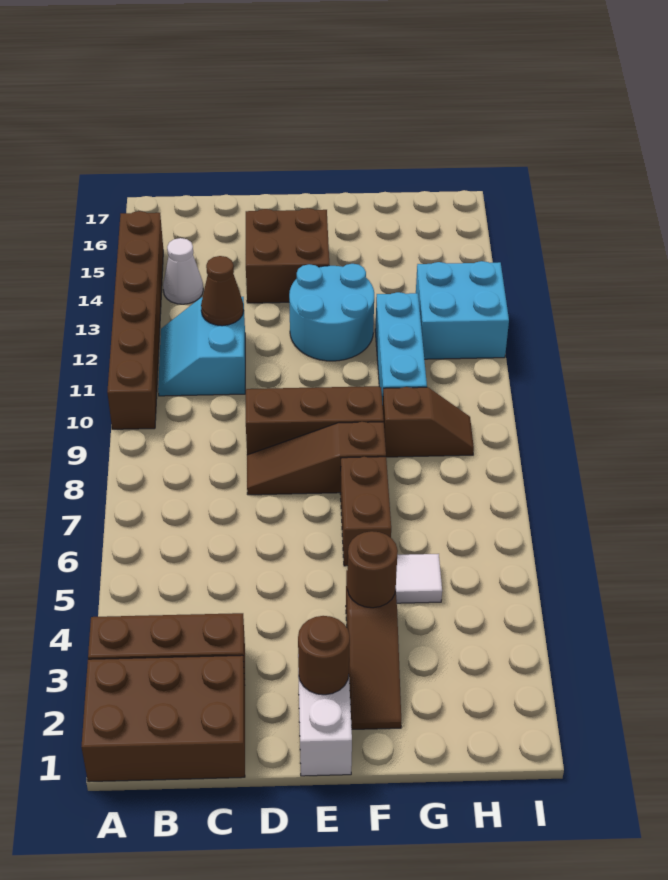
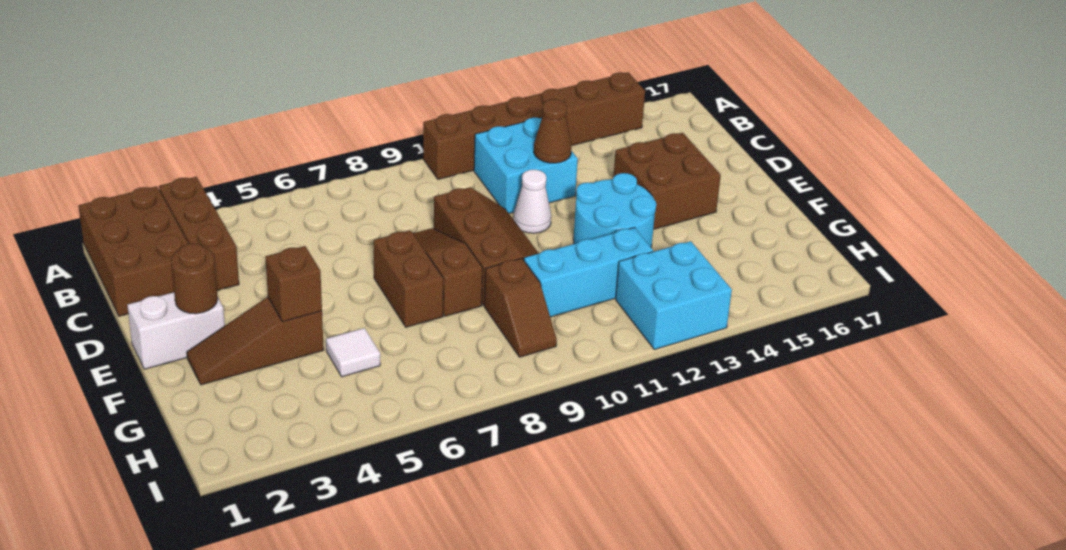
cyan 2x2 slope [158,297,245,396] -> cyan 2x2 brick [474,118,578,213]
white 1x1 cone [163,238,203,304] -> white 1x1 cone moved to [513,170,551,233]
brown 1x1 round brick [347,531,398,608] -> brown 1x1 brick [265,246,322,322]
brown 1x2 brick [340,457,391,566] -> brown 1x2 brick turned to [374,230,443,327]

